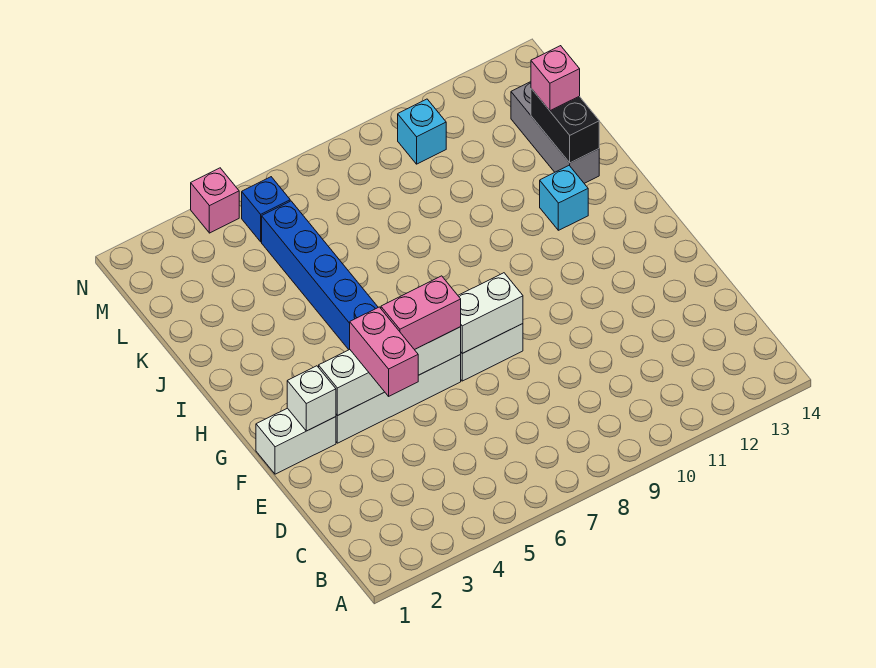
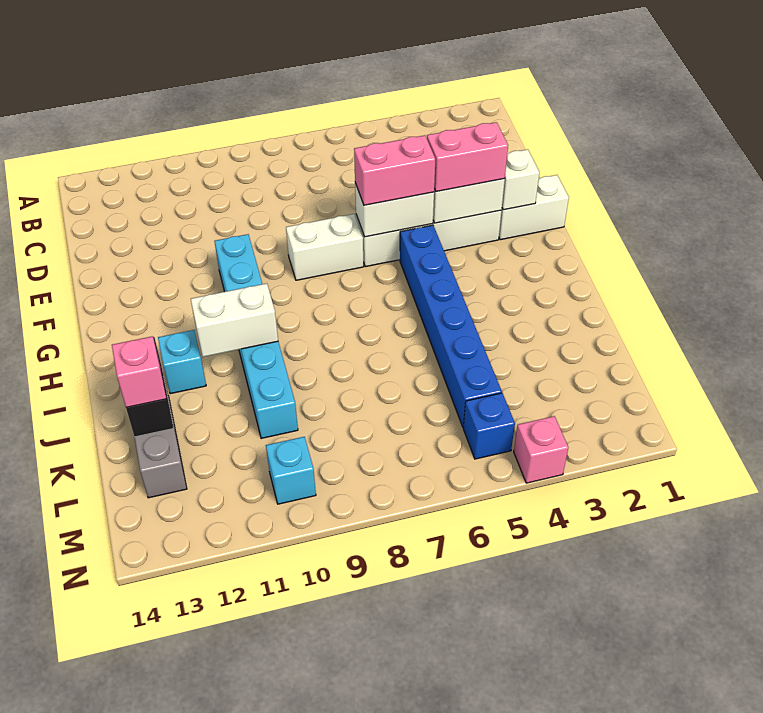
pink 1x2 brick [350,307,418,396] -> pink 1x2 brick turned to [427,122,508,192]
white 1x2 brick [458,273,523,353] -> white 1x2 brick moved to [191,283,278,357]
none -> cyan 1x6 brick [214,234,298,438]

